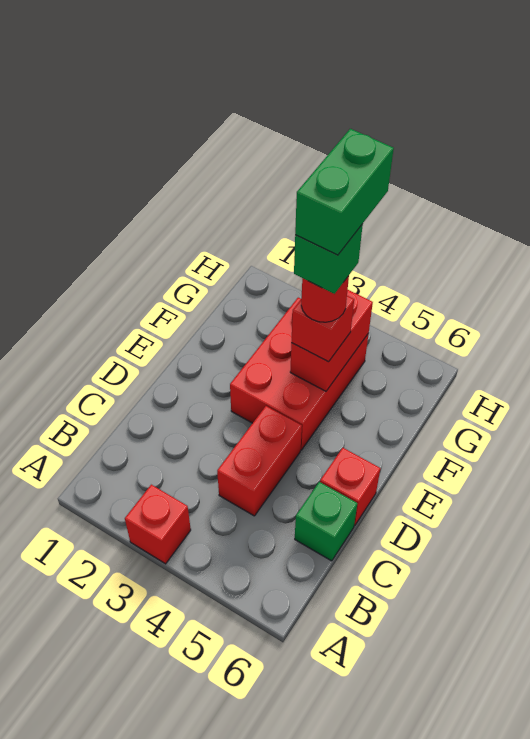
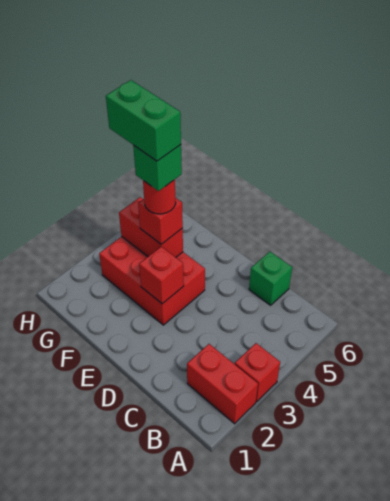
red 1x2 brick [217,406,302,516] -> red 1x2 brick moved to [187,344,258,424]
red 1x1 brick [320,448,380,526] -> red 1x1 brick moved to [139,247,184,304]

